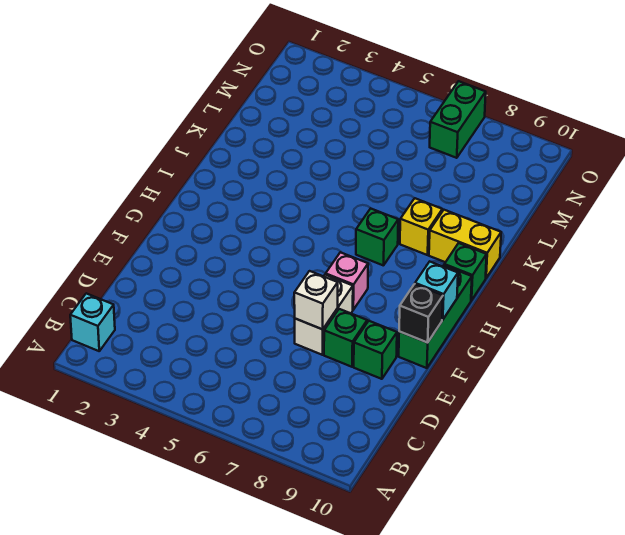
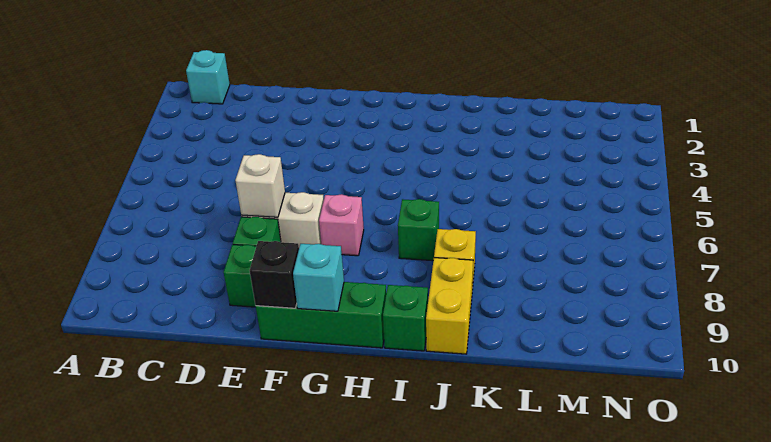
green 1x2 brick [430,81,486,158] -> none

